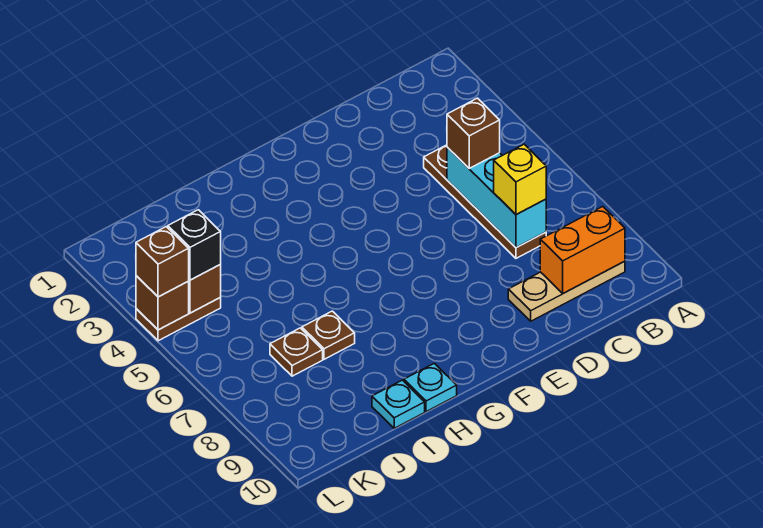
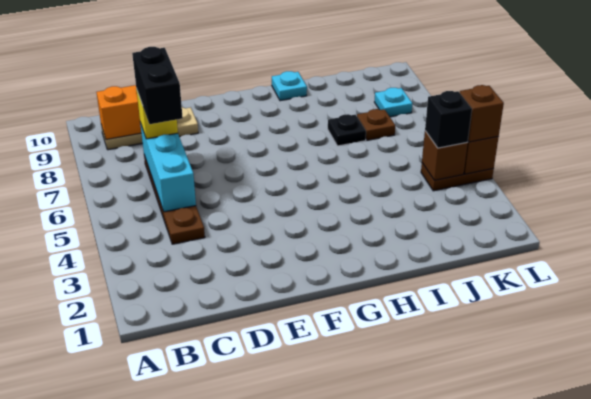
brown 1x1 brick [447,98,500,168] -> none
none -> black 1x2 brick [132,47,183,124]
brown 1x1 plate [302,311,355,359] -> black 1x1 plate [328,114,366,146]
cyan 1x1 plate [372,380,425,428] -> cyan 1x1 plate moved to [375,88,412,117]

